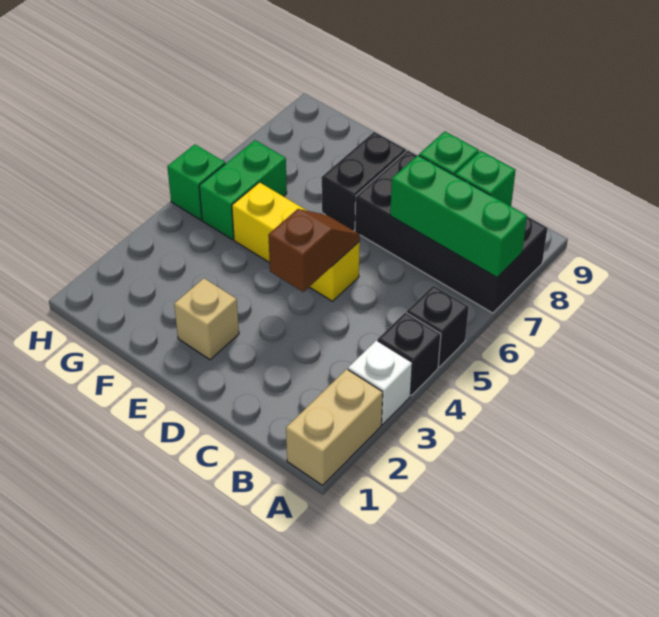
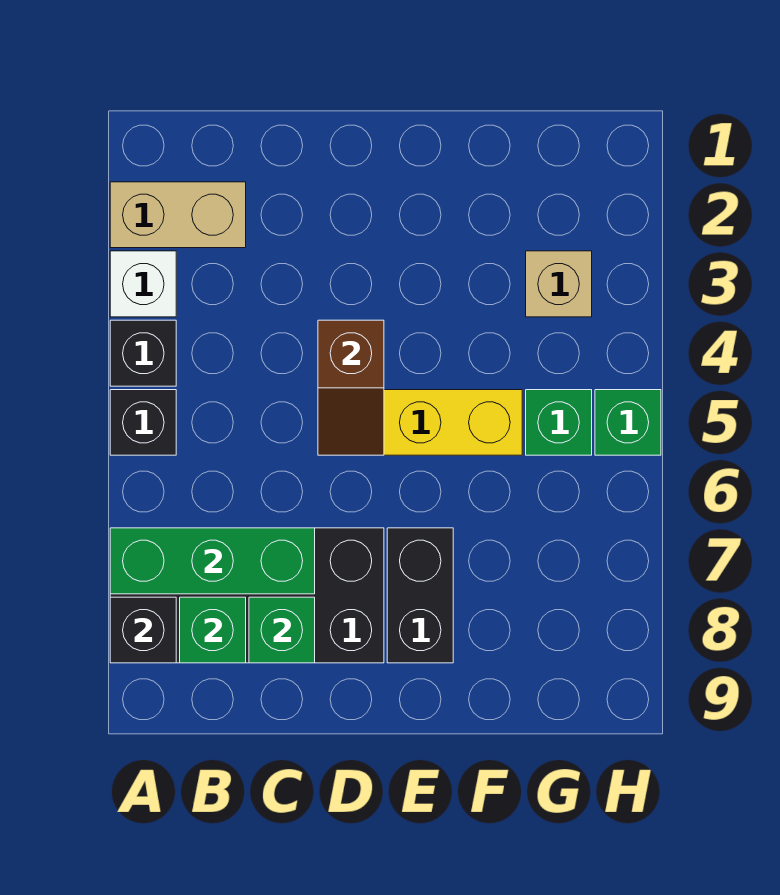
tan 1x2 brick [286,369,383,485] -> tan 1x2 brick turned to [110,182,246,248]
none -> black 1x1 brick [110,597,176,663]
tan 1x1 brick [174,278,239,360] -> tan 1x1 brick moved to [526,251,592,317]
green 1x2 brick [199,140,287,240] -> green 1x1 brick [526,390,592,455]

